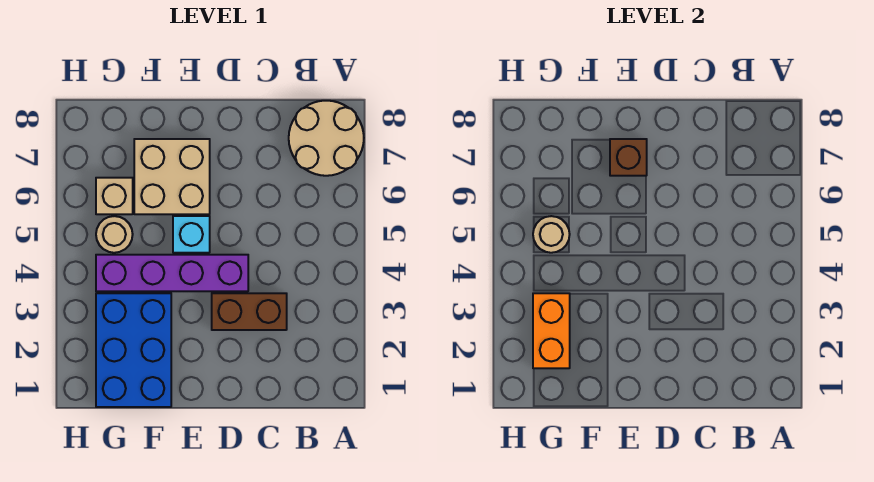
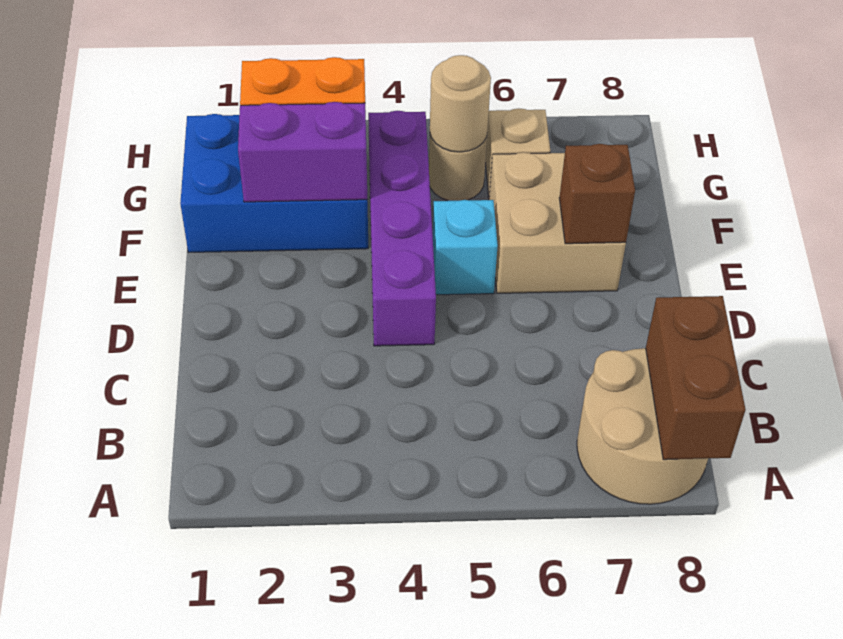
brown 1x2 brick [212,293,287,330] -> brown 1x2 brick moved to [646,296,746,460]
none -> purple 1x2 brick [238,102,367,202]

